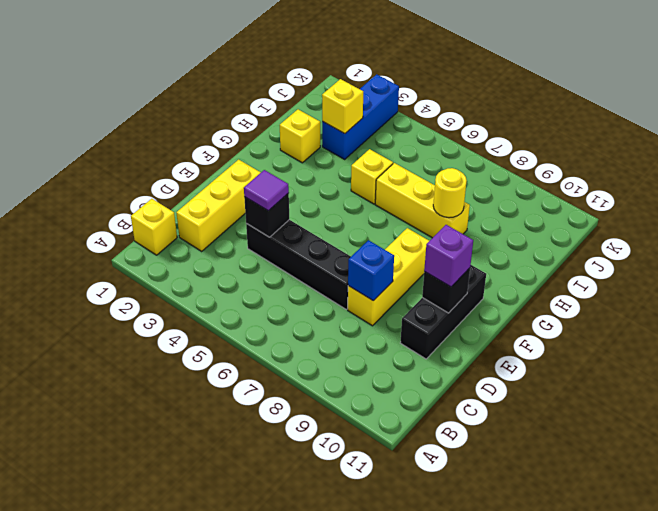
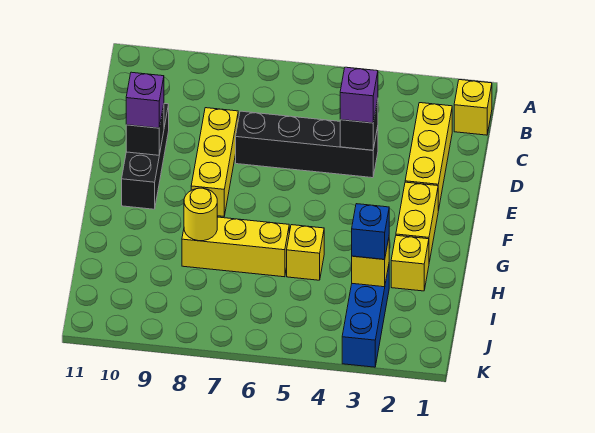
purple 1x1 tile [244,170,289,211] -> purple 1x1 brick [340,67,378,123]
blue 1x1 brick [348,240,394,301] -> blue 1x1 brick moved to [352,204,389,259]
none -> yellow 1x2 brick [396,182,438,262]

